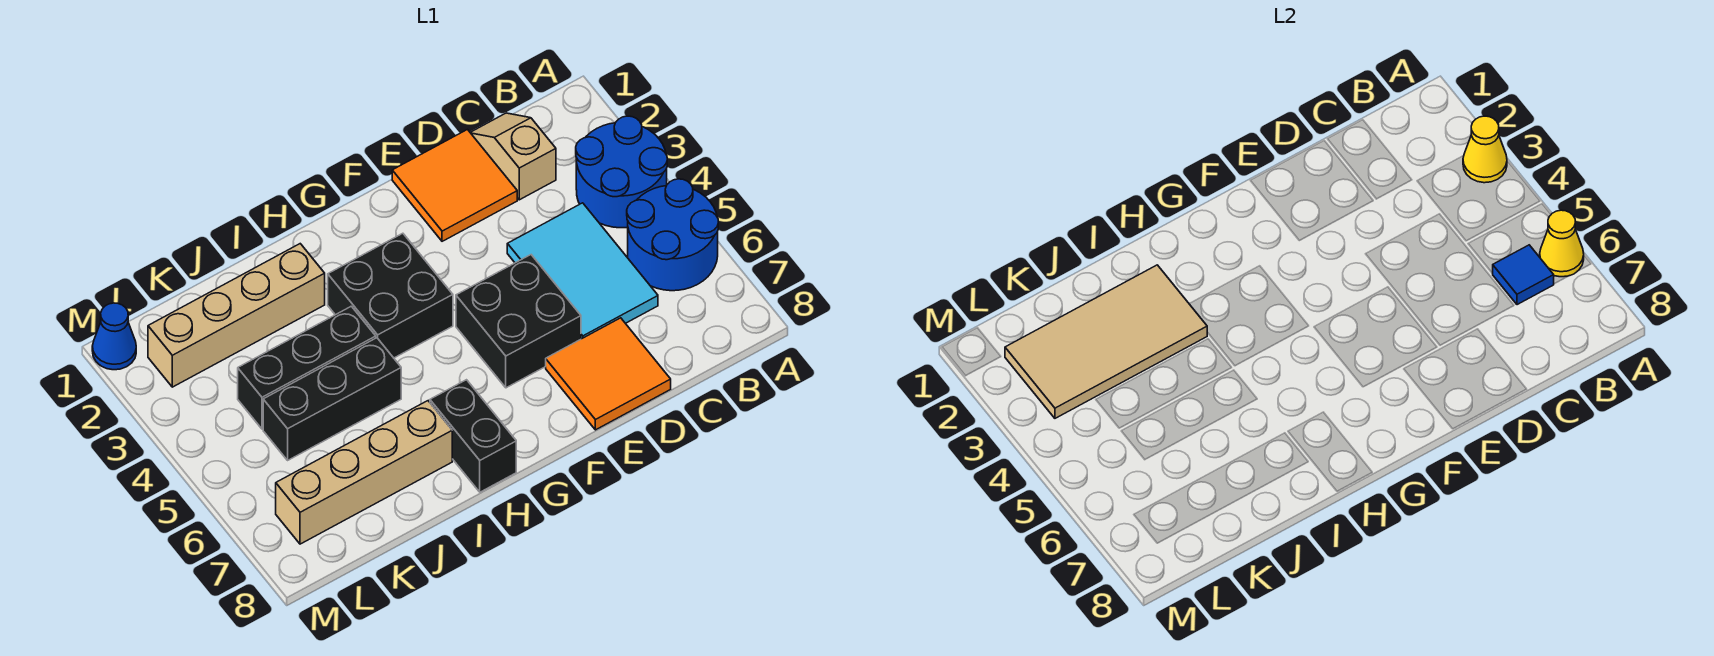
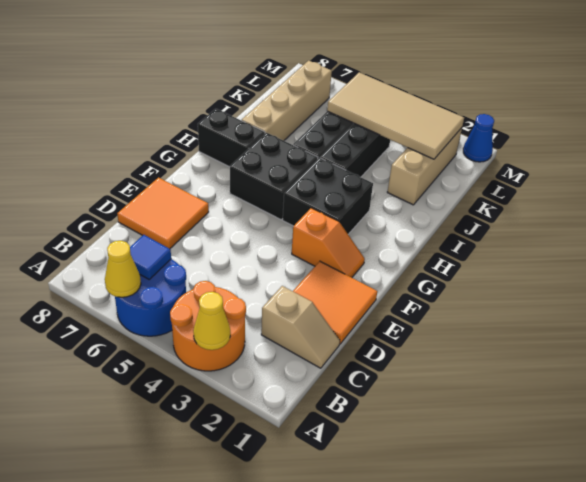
blue 2x2 round brick [576,116,667,228] -> orange 2x2 round brick [170,281,246,371]
cyan 2x3 tile [507,203,658,339] -> none
black 2x2 brick [456,255,581,388] -> black 2x2 brick moved to [230,133,318,220]
none -> orange 1x2 slope [292,208,365,278]
tan 1x4 brick [148,244,325,387] -> tan 1x3 brick [387,128,462,205]
tan 2x4 tile [1005,265,1207,418] -> tan 2x4 tile turned to [327,72,464,159]

